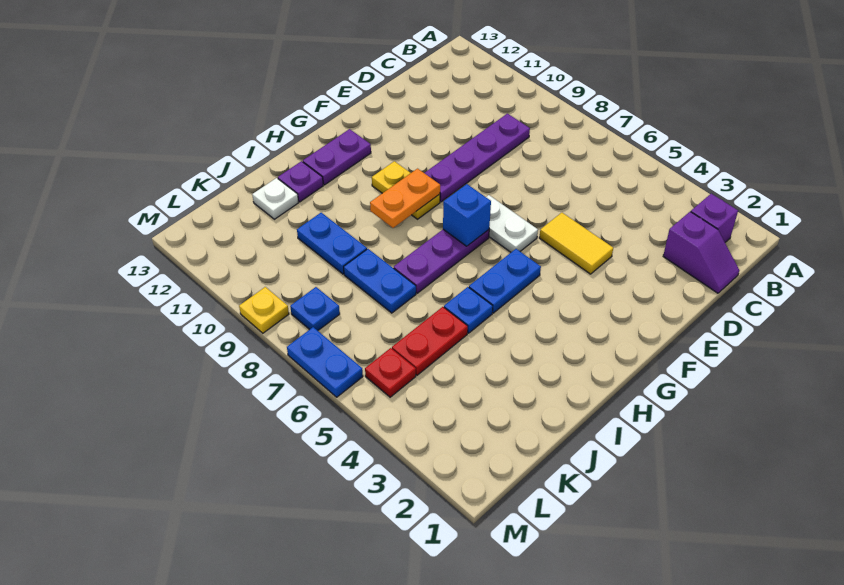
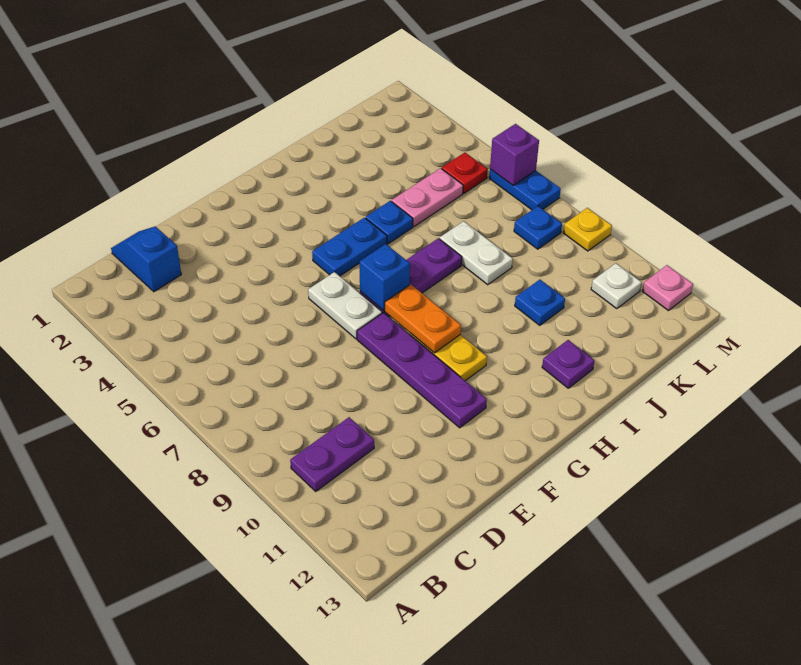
purple 1x1 brick [691,194,738,242] -> purple 1x1 brick moved to [490,124,539,185]
purple 1x2 slope [663,212,739,293] -> blue 1x2 slope [111,226,181,292]
purple 1x4 plate [425,114,530,202] -> purple 1x4 plate turned to [357,313,487,428]
yellow 1x2 tile [539,213,613,274] -> none
orange 1x2 plate [370,169,440,228] -> orange 1x2 plate turned to [385,284,461,353]
purple 1x2 plate [303,129,371,185] -> purple 1x2 plate moved to [290,417,374,491]
red 1x2 plate [392,307,468,375] -> pink 1x2 plate [392,168,463,227]
blue 1x2 plate [344,249,416,313] -> white 1x2 plate [439,221,513,285]
blue 1x2 plate [297,213,367,274] -> blue 1x1 plate [515,280,565,325]
white 1x1 plate [252,178,298,219] -> white 1x1 plate moved to [591,263,642,309]
none -> pink 1x1 plate [643,265,693,311]

